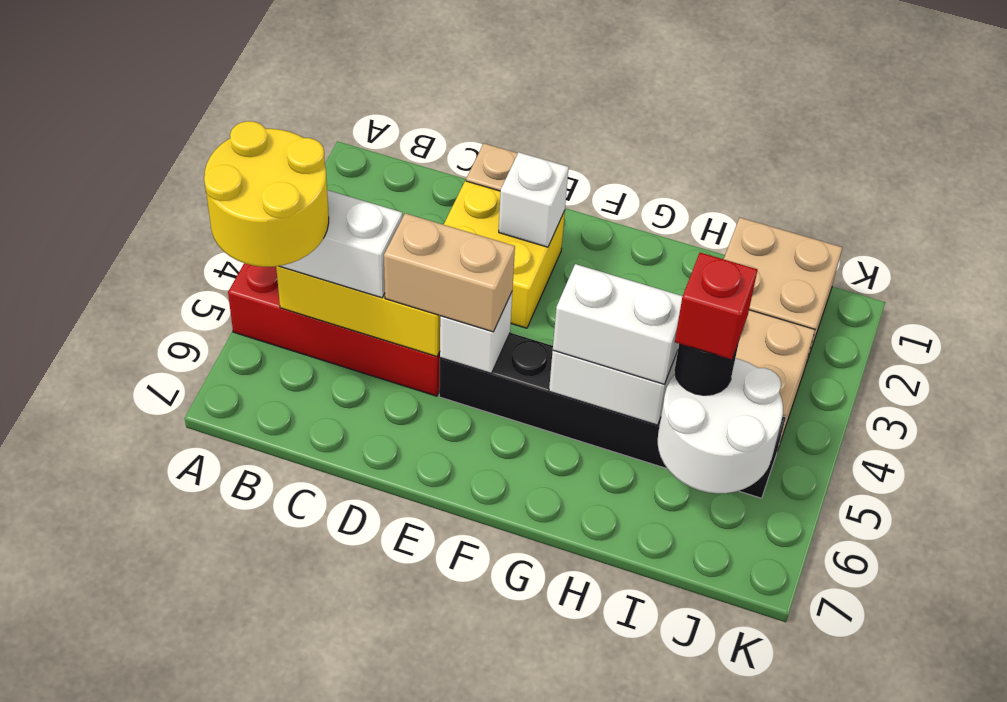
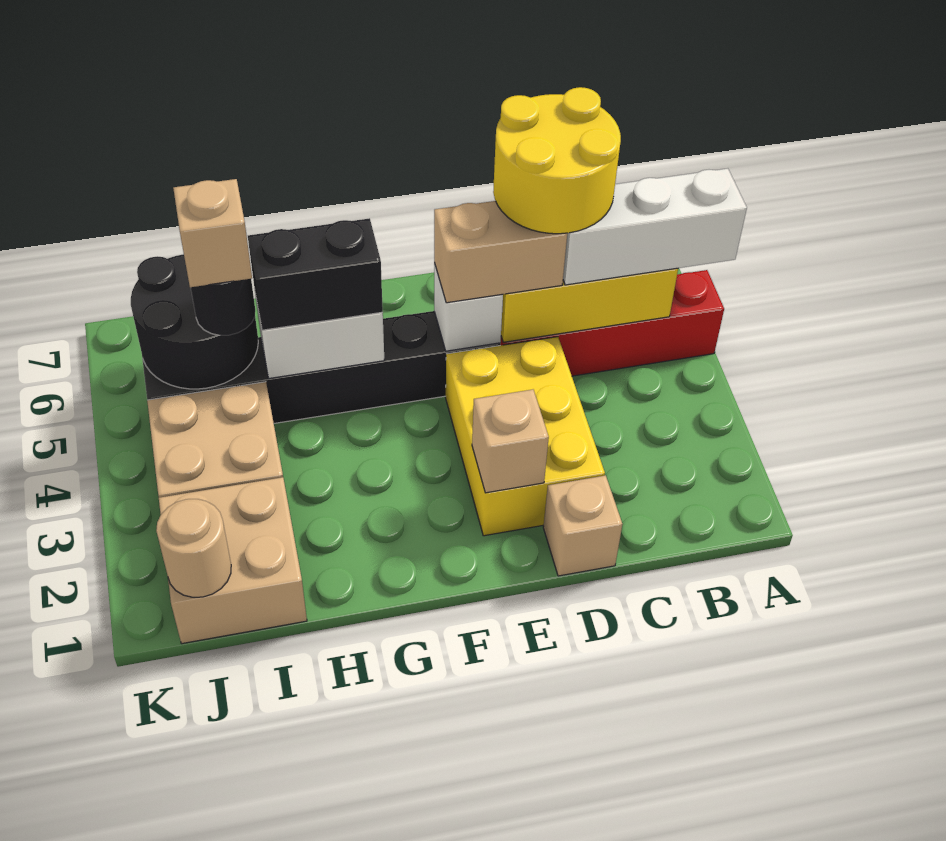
yellow 2x2 round brick [204,121,329,267] -> yellow 2x2 round brick moved to [493,87,621,234]
yellow 2x2 brick [444,181,565,328] -> yellow 2x3 brick [446,337,605,536]
white 1x1 brick [499,152,569,247] -> tan 1x1 brick [472,390,549,493]
white 1x2 brick [553,264,682,385] -> black 1x2 brick [248,218,383,330]
white 2x2 round brick [657,358,783,493] -> black 2x2 round brick [131,254,258,389]
red 1x1 brick [675,253,757,359] -> tan 1x1 brick [173,179,252,287]
none -> tan 1x1 round brick [156,499,231,597]

